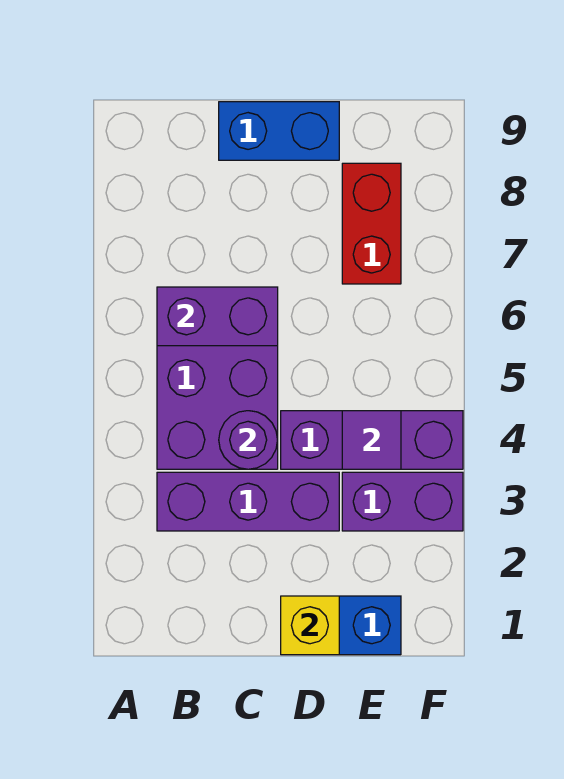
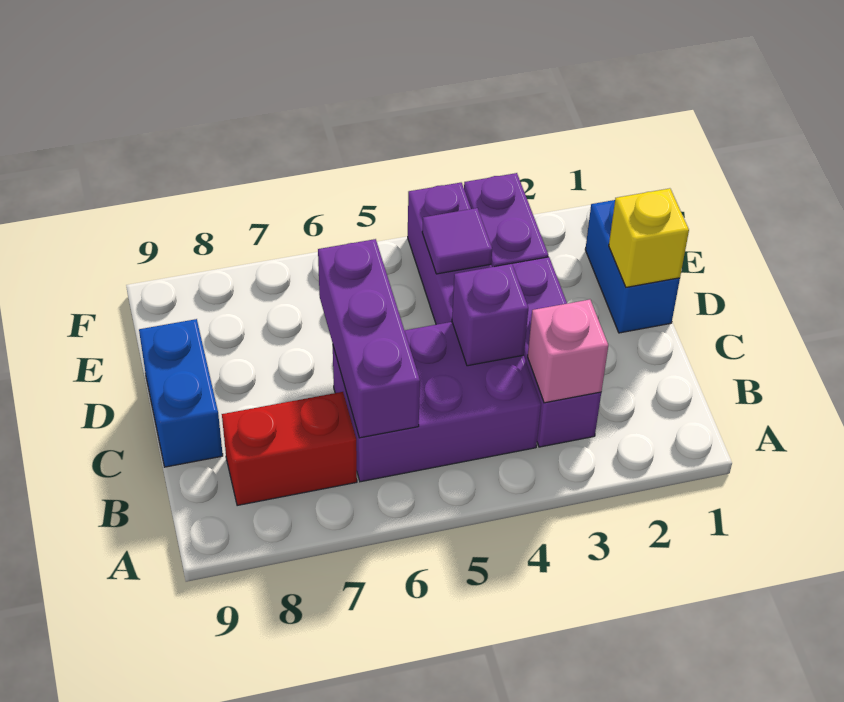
none -> pink 1x1 brick [528,300,608,403]
purple 1x2 brick [157,287,278,346] -> purple 1x3 brick [318,239,420,438]
purple 1x1 round brick [219,411,278,469] -> purple 1x1 brick [452,264,528,366]
red 1x2 brick [342,163,401,284] -> red 1x2 brick moved to [222,392,357,506]

